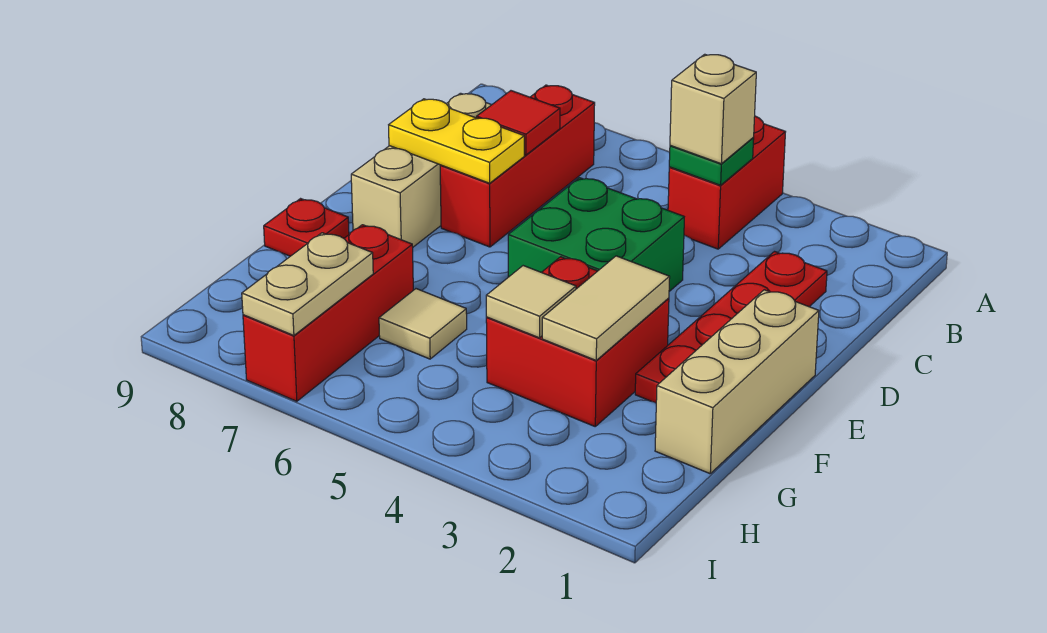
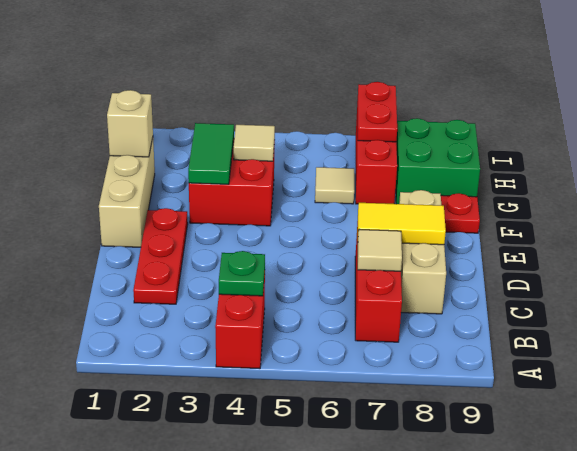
tan 1x1 brick [670,54,756,164] -> tan 1x1 brick moved to [107,90,153,157]
red 1x4 plate [635,252,827,403] -> red 1x3 plate [133,208,188,304]
red 1x1 tile [477,91,560,155] -> tan 1x1 tile [358,229,402,271]
green 2x2 brick [508,178,684,291] -> green 2x2 brick moved to [396,118,480,204]
yellow 1x2 plate [389,99,524,183] -> yellow 1x2 tile [358,203,446,245]
tan 1x2 tile [542,256,670,360] -> green 1x2 tile [188,123,234,184]
tan 1x2 plate [242,233,373,336] -> red 1x2 plate [358,82,397,142]

